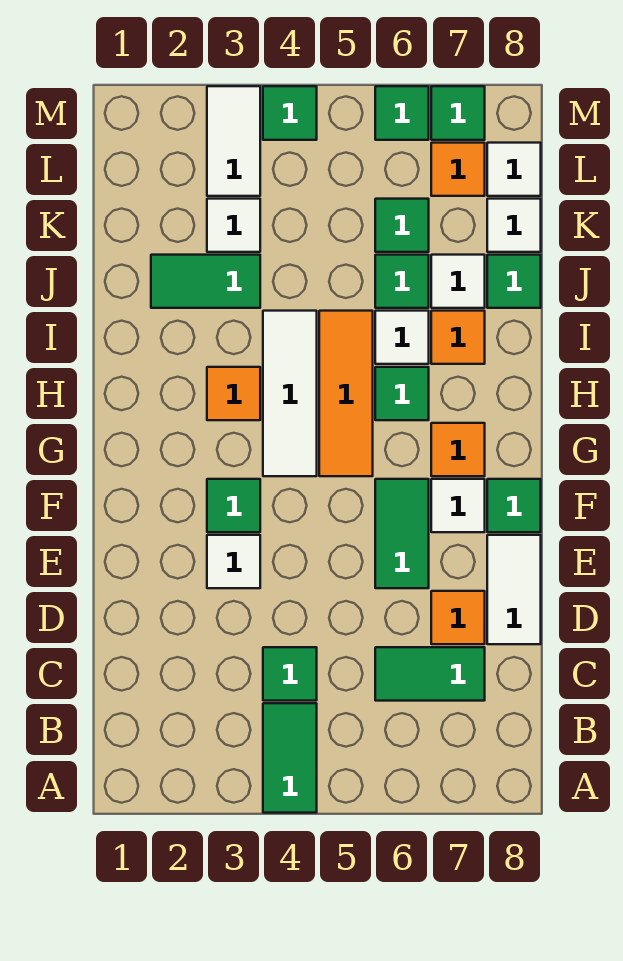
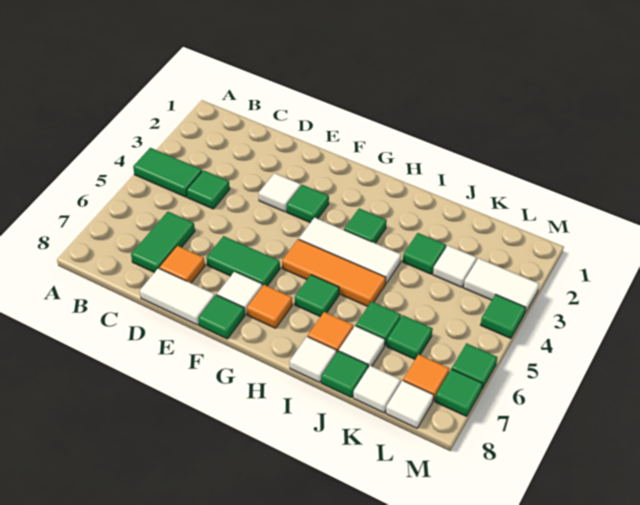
orange 1x1 tile [207,367,260,420] -> green 1x1 tile [344,209,387,243]
white 1x1 tile [375,311,429,364] -> white 1x1 tile moved to [290,337,337,382]
green 1x2 tile [151,255,260,308] -> green 1x1 tile [403,233,446,274]

